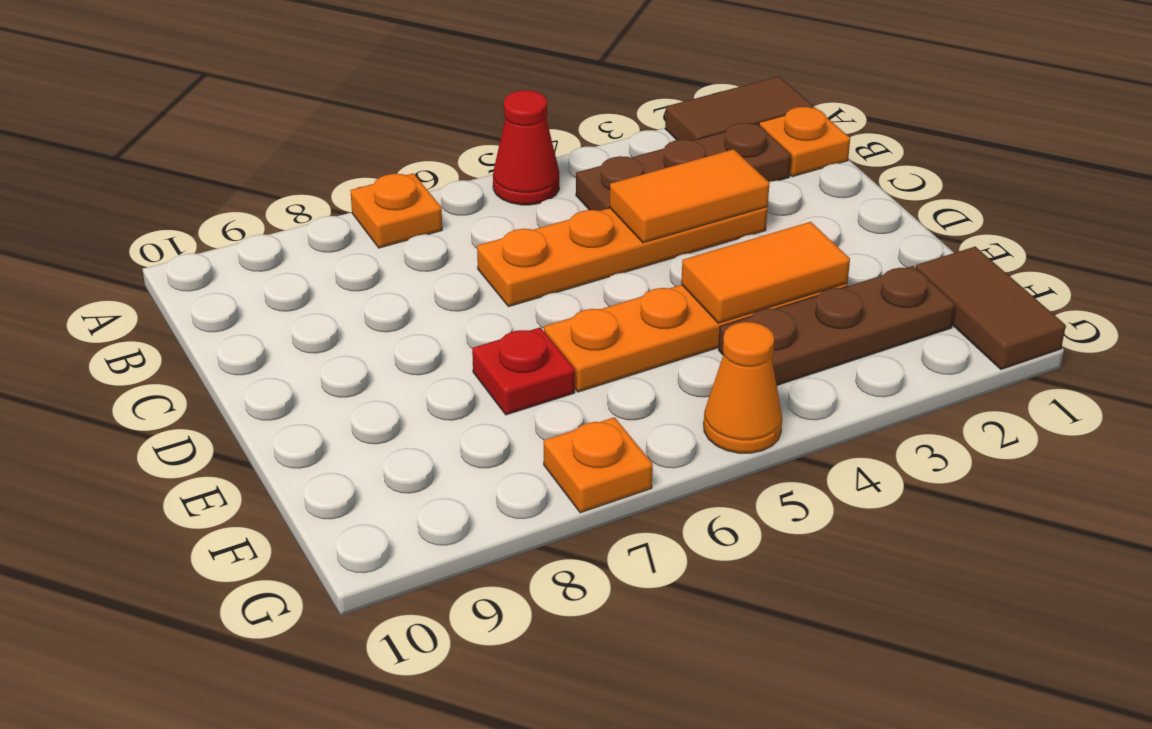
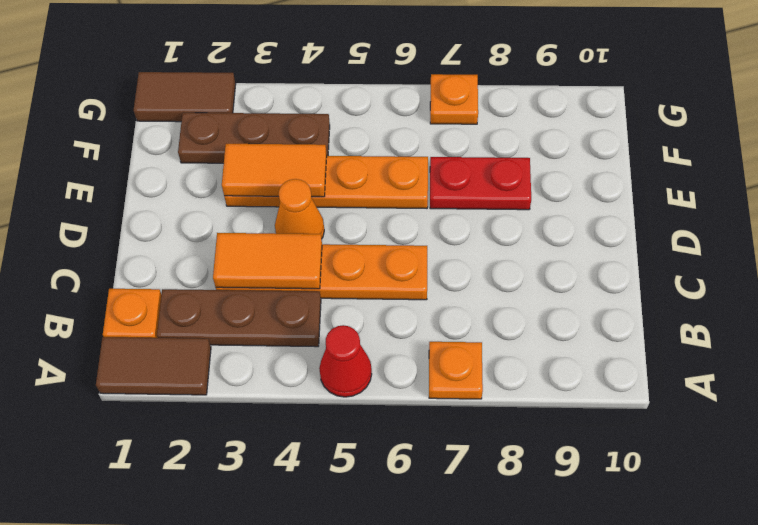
red 1x1 plate [472,327,575,415] -> red 1x2 plate [430,157,531,210]
brown 1x2 tile [916,247,1066,369] -> brown 1x2 tile turned to [134,72,236,122]
orange 1x1 cone [704,322,782,453] -> orange 1x1 cone moved to [275,179,324,239]

